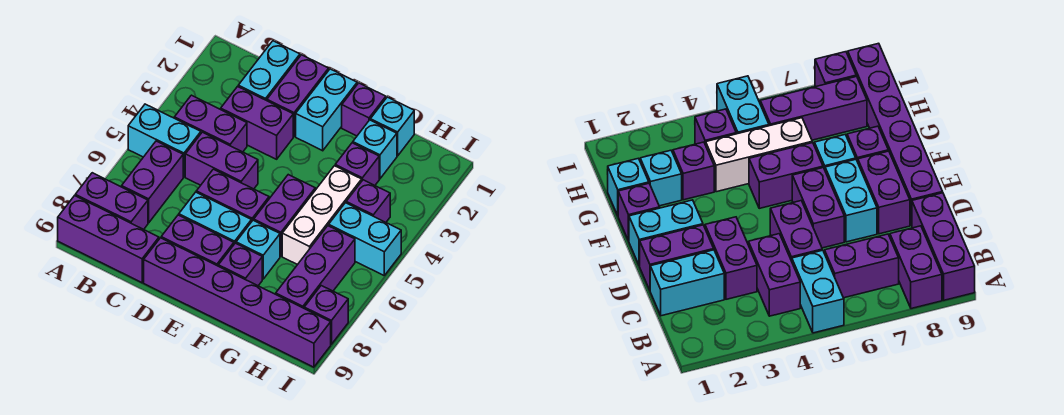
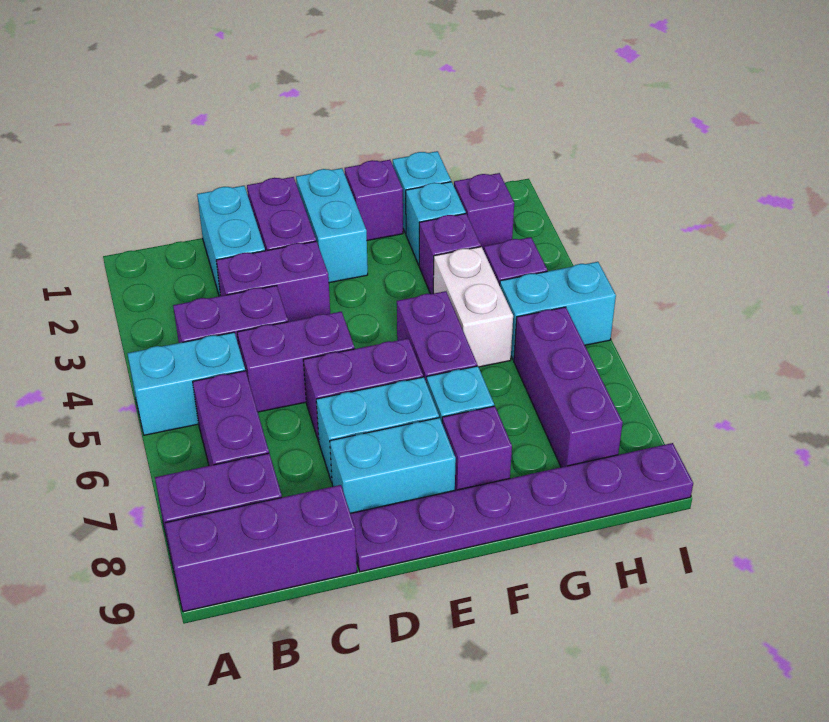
purple 1x2 brick [161,215,234,266] -> cyan 1x2 brick [330,418,456,513]
purple 1x6 brick [144,238,331,367] -> purple 1x6 plate [350,443,693,572]
white 1x3 brick [282,166,362,265] -> white 1x2 brick [433,247,513,367]
purple 1x1 brick [304,286,348,344] -> purple 1x1 brick moved to [454,173,514,251]

